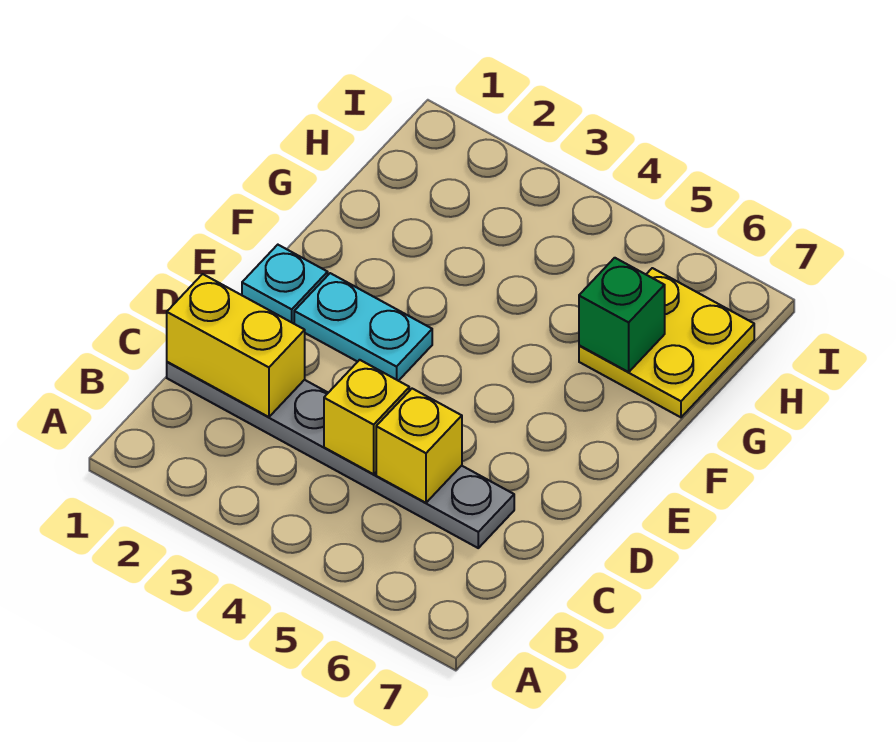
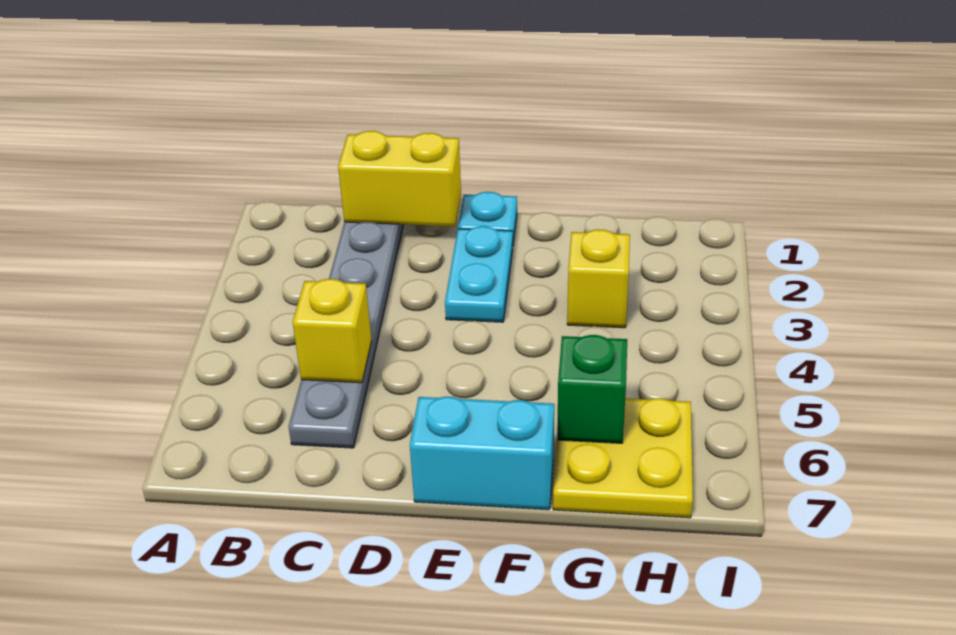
yellow 1x2 brick [167,274,305,417] -> yellow 1x2 brick turned to [338,131,461,226]
yellow 1x1 brick [324,360,409,474] -> yellow 1x1 brick moved to [567,229,630,328]
none -> cyan 1x2 brick [410,397,554,510]

